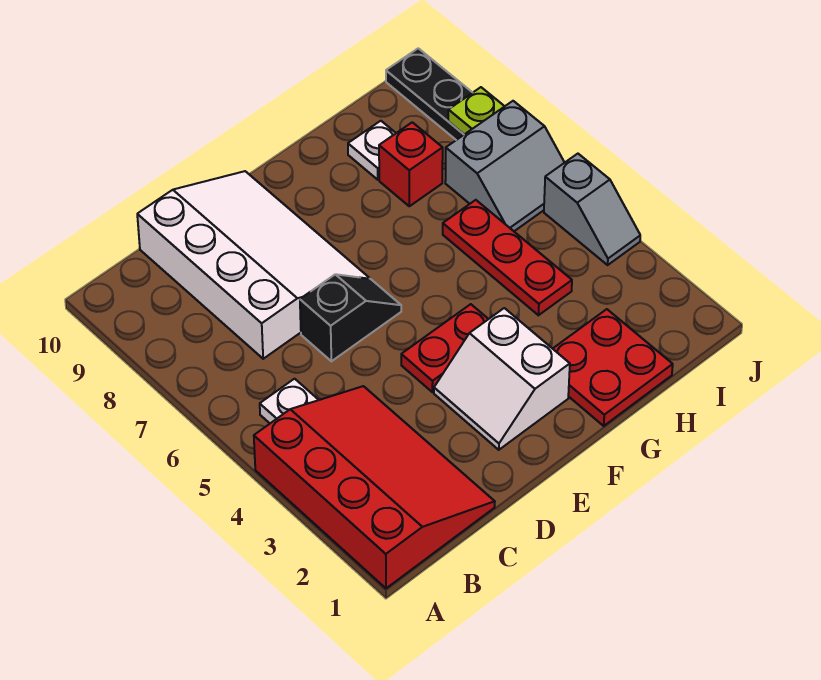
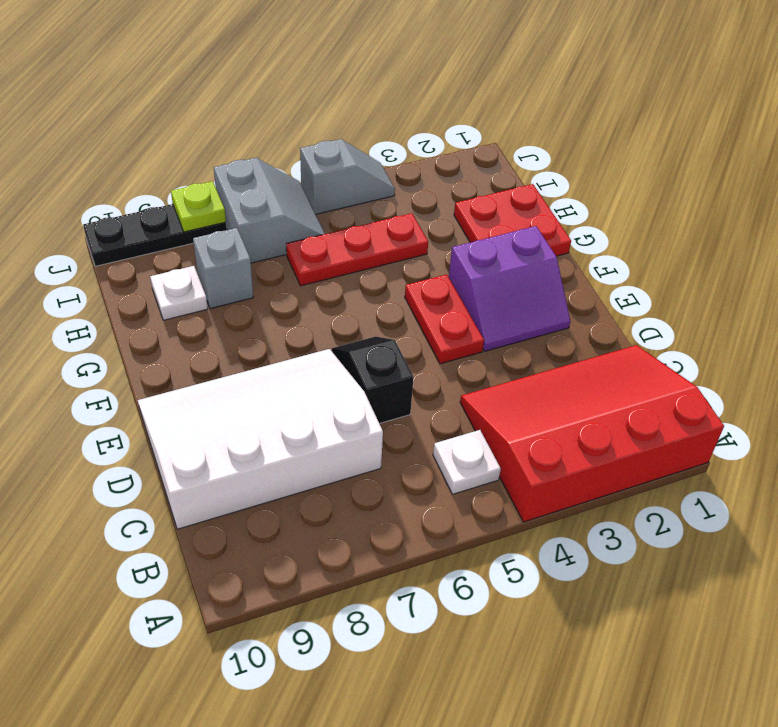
white 2x2 slope [434,308,570,450] -> purple 2x2 slope [449,226,570,351]
red 1x1 brick [379,122,443,206] -> grey 1x1 brick [193,228,253,309]

